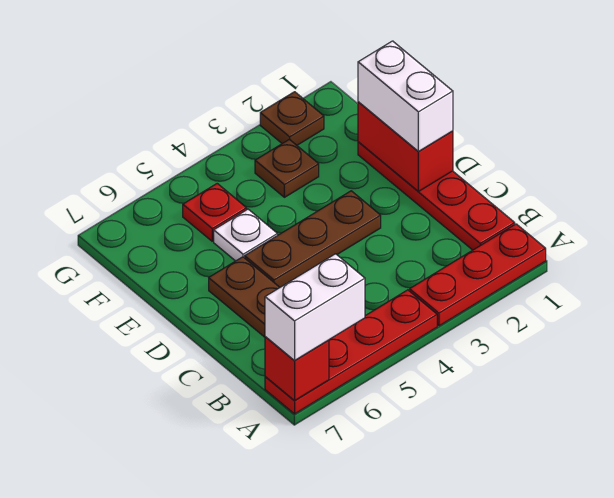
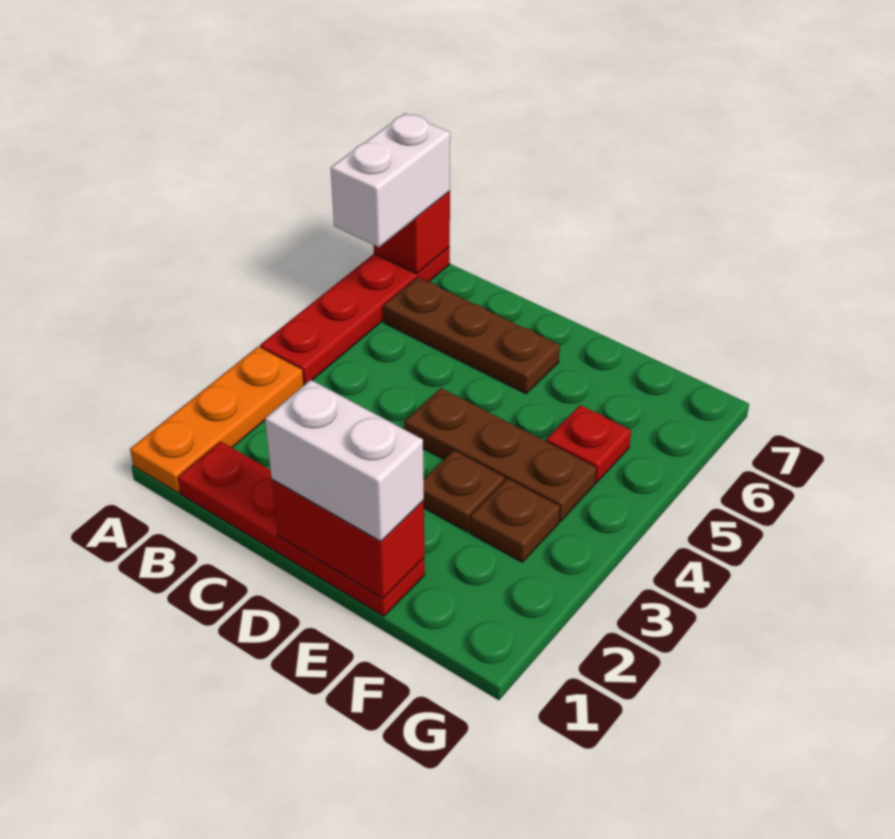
red 1x3 plate [410,224,546,326] -> orange 1x3 plate [130,347,304,493]
brown 1x3 plate [245,191,381,287] -> brown 1x3 plate turned to [404,388,596,521]
white 1x1 plate [214,209,278,261] -> none
brown 1x1 plate [260,92,324,145] -> brown 1x1 plate moved to [424,450,505,532]

